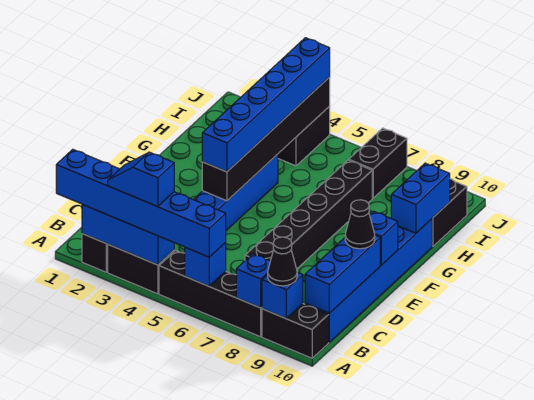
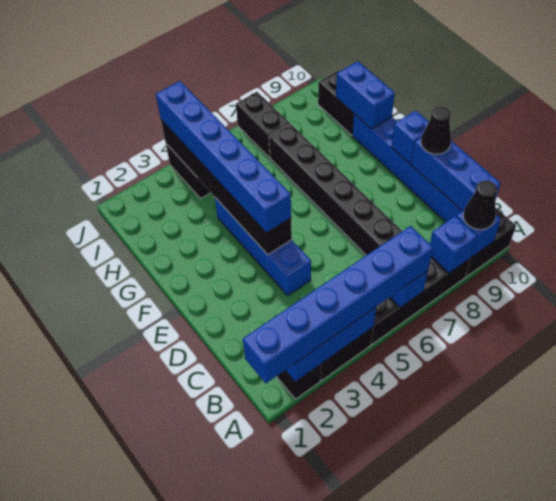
blue 1x2 slope [108,152,174,207] -> none

